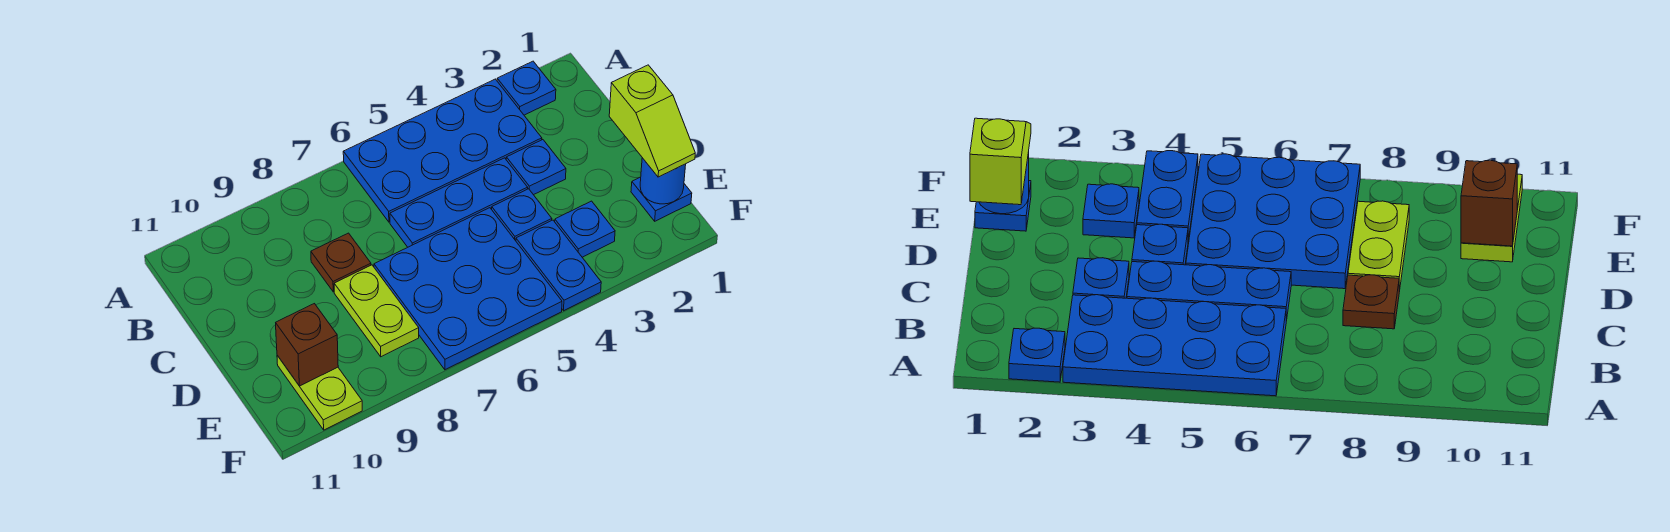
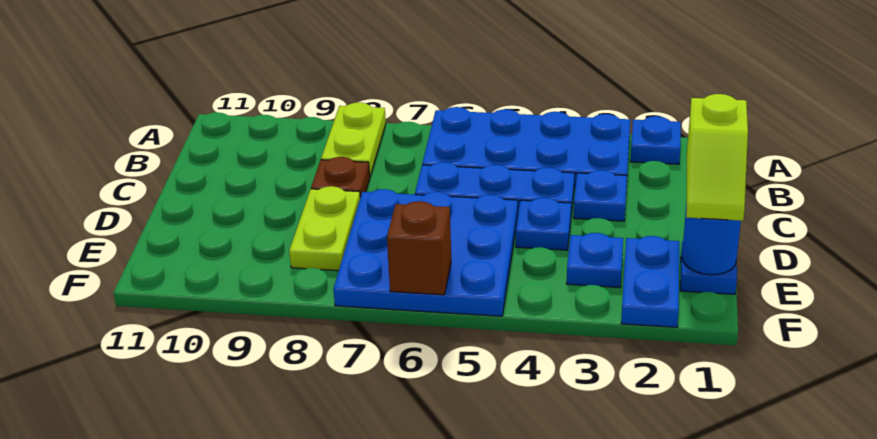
blue 1x2 plate [516,220,601,311] -> blue 1x2 plate moved to [621,236,679,327]
lime 1x2 plate [277,355,362,430] -> lime 1x2 plate moved to [321,103,386,176]
brown 1x1 brick [276,304,338,386] -> brown 1x1 brick moved to [387,201,451,295]

